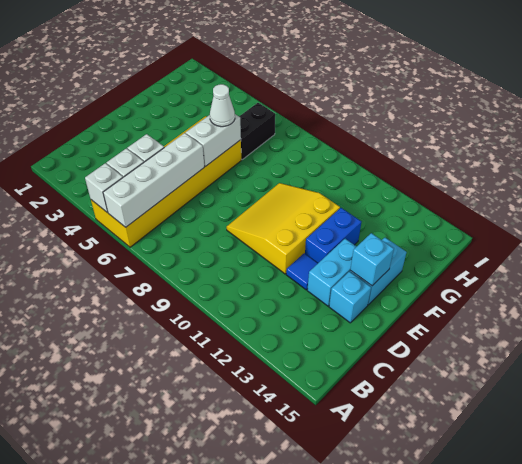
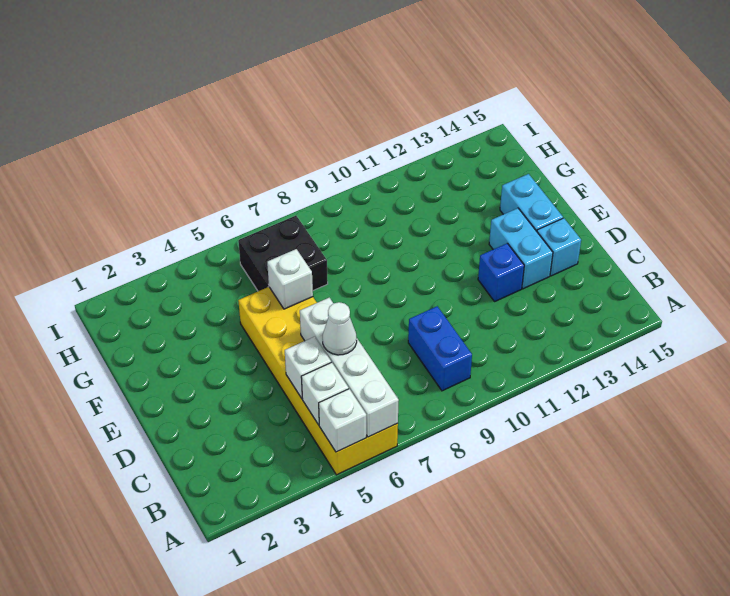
yellow 3x3 slope [226,183,340,274] -> none
blue 1x1 tile [286,253,318,290] -> blue 1x1 brick [478,243,524,301]
white 1x2 brick [186,114,241,167] -> white 1x1 brick [267,249,313,309]
blue 1x2 brick [305,208,361,263] -> blue 1x2 brick moved to [408,306,472,391]
cyan 1x1 brick [350,233,394,286] -> none
white 1x1 cone [210,84,235,127] -> white 1x1 cone moved to [322,302,357,355]
black 1x2 brick [239,103,275,159] -> black 2x2 brick [238,215,328,291]

